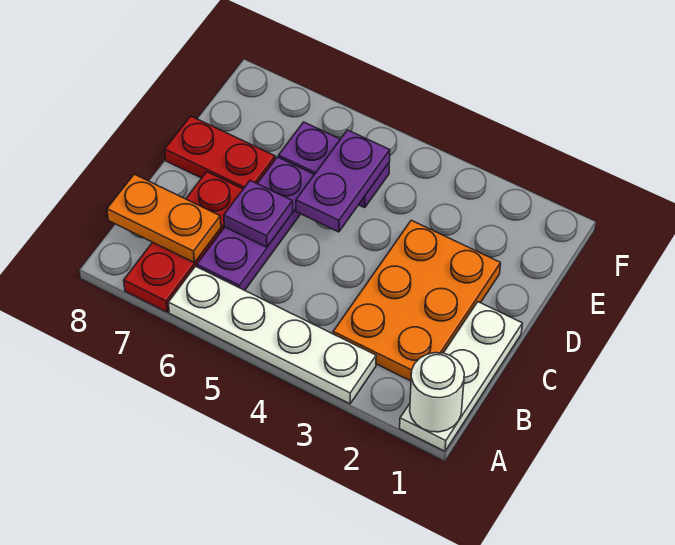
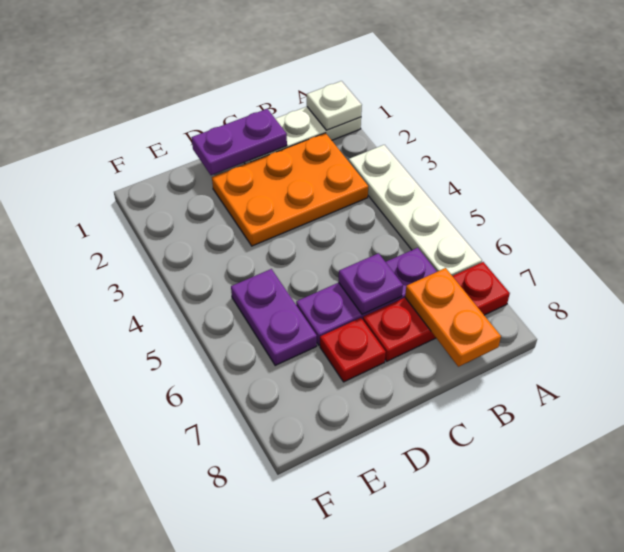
white 1x1 round brick [410,353,464,432] -> white 1x1 plate [307,81,362,130]
purple 1x2 plate [296,130,390,232] -> purple 1x2 plate moved to [192,109,287,175]
red 1x2 plate [165,116,275,189] -> red 1x1 plate [320,318,386,382]

